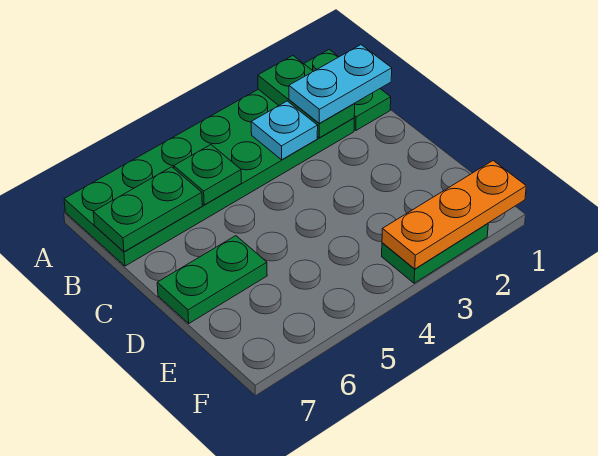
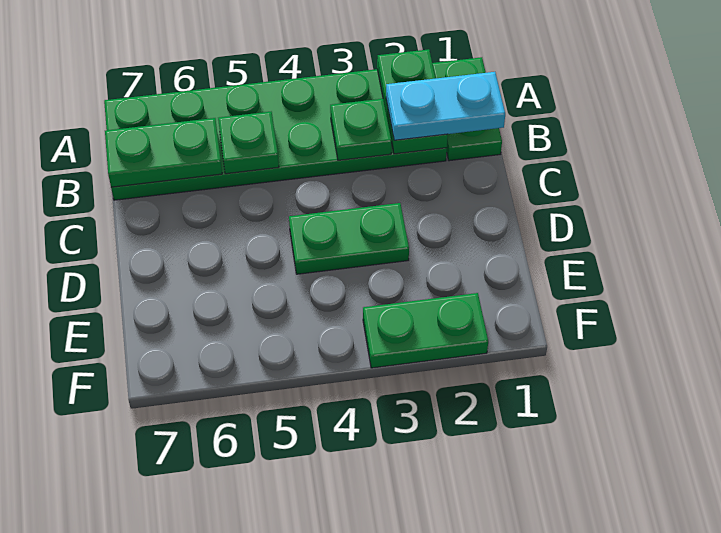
cyan 1x1 plate [251,101,318,160] -> green 1x1 plate [330,99,391,160]
green 1x2 plate [157,236,267,323] -> green 1x2 plate moved to [289,203,409,274]
orange 1x3 plate [382,161,526,269] -> none

